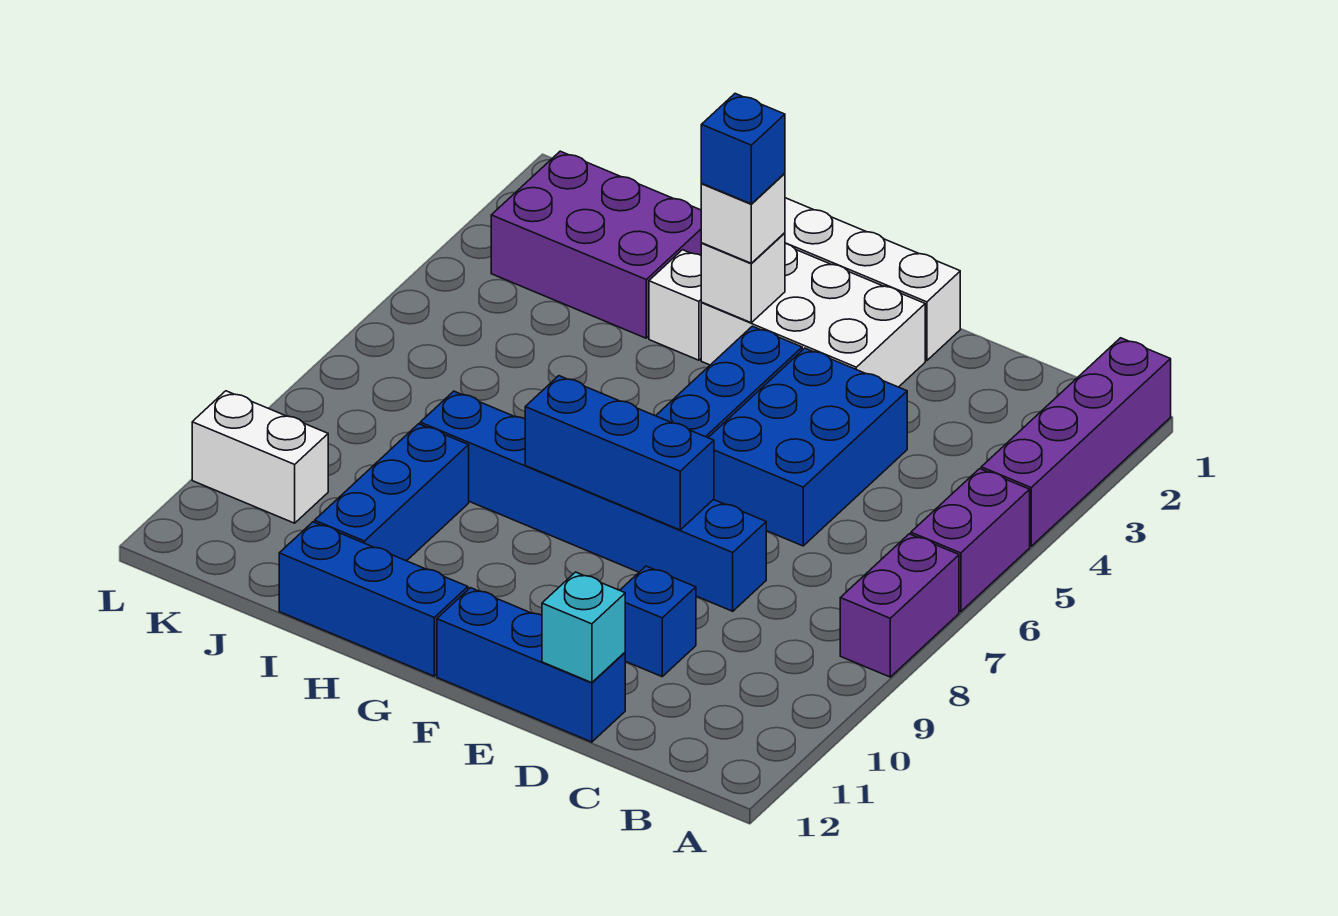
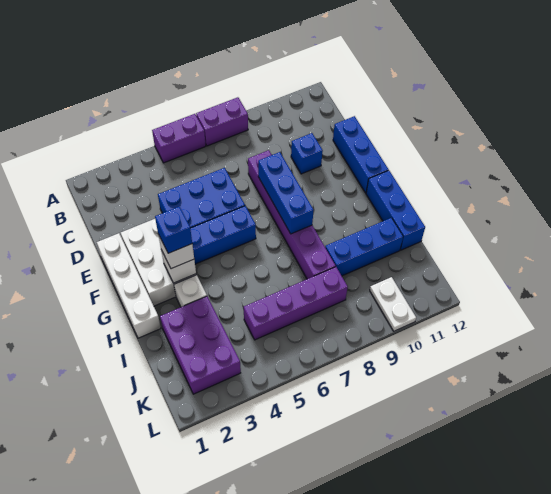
purple 1x4 brick [981,338,1171,546] -> purple 1x4 brick moved to [244,267,348,340]
blue 1x6 brick [420,391,766,611] -> purple 1x6 brick [248,150,336,279]
cyan 1x1 brick [542,572,625,683] -> none
white 1x2 brick [192,391,328,523] -> white 1x2 plate [370,277,416,331]

